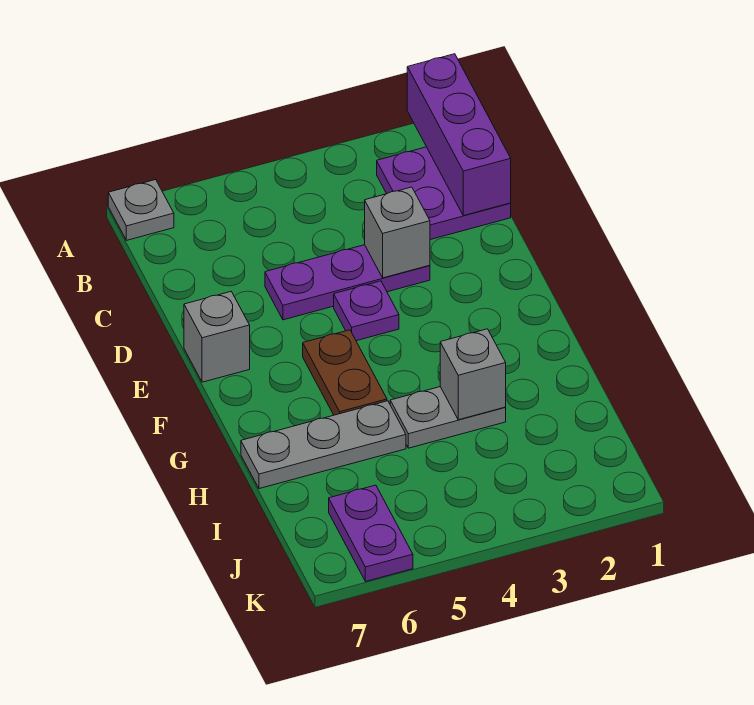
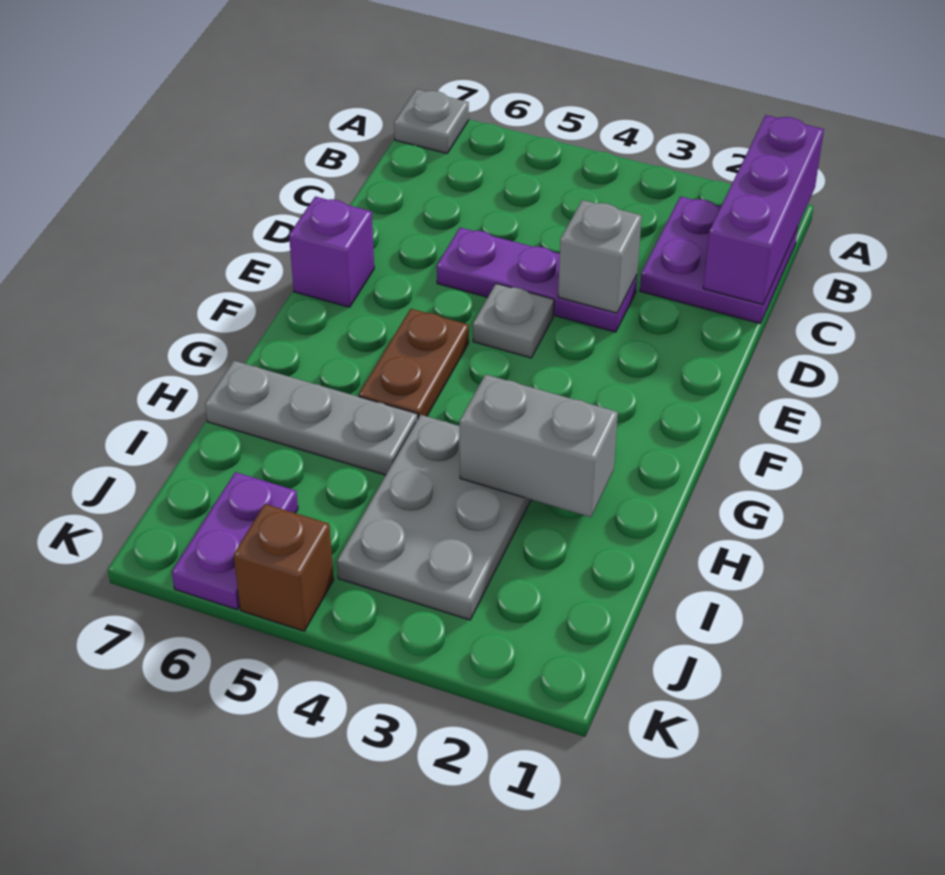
purple 1x1 plate [334,281,399,341] -> grey 1x1 plate [473,284,554,358]
grey 1x1 brick [184,292,250,382] -> purple 1x1 brick [289,196,374,307]
grey 1x2 plate [390,387,506,448] -> grey 2x3 plate [337,415,531,620]
grey 1x1 brick [440,329,506,420] -> grey 1x2 brick [460,375,618,517]
none -> brown 1x1 brick [234,504,334,631]

